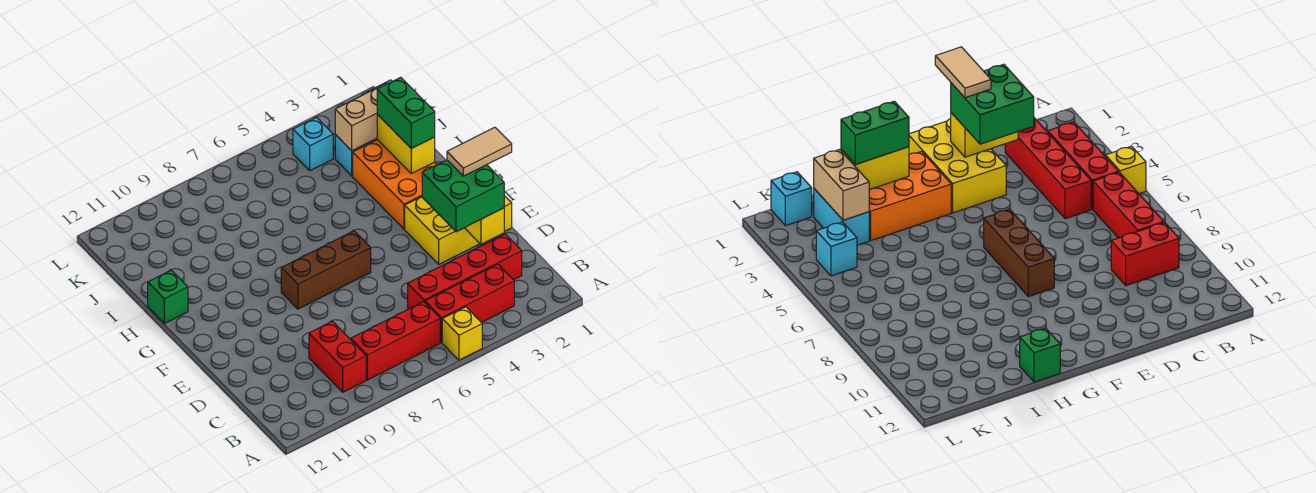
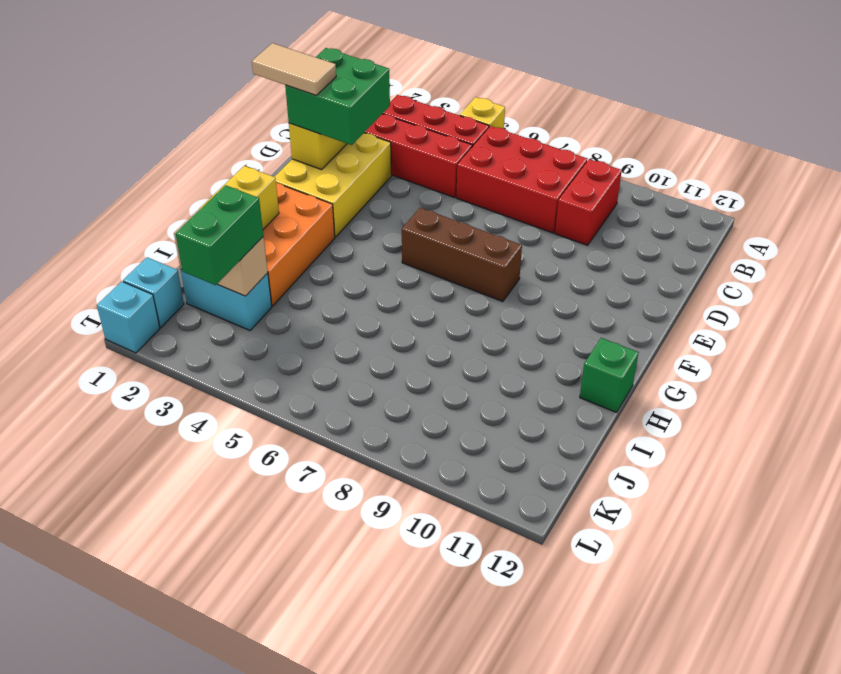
red 1x3 brick [351,302,440,380] -> red 2x3 brick [456,126,587,233]
yellow 2x3 brick [405,196,512,264] -> yellow 2x3 brick turned to [274,133,391,237]
green 1x2 brick [377,77,435,149] -> green 1x2 brick moved to [175,185,263,285]
cyan 1x1 brick [293,117,333,171] -> cyan 1x1 brick moved to [97,281,160,353]

